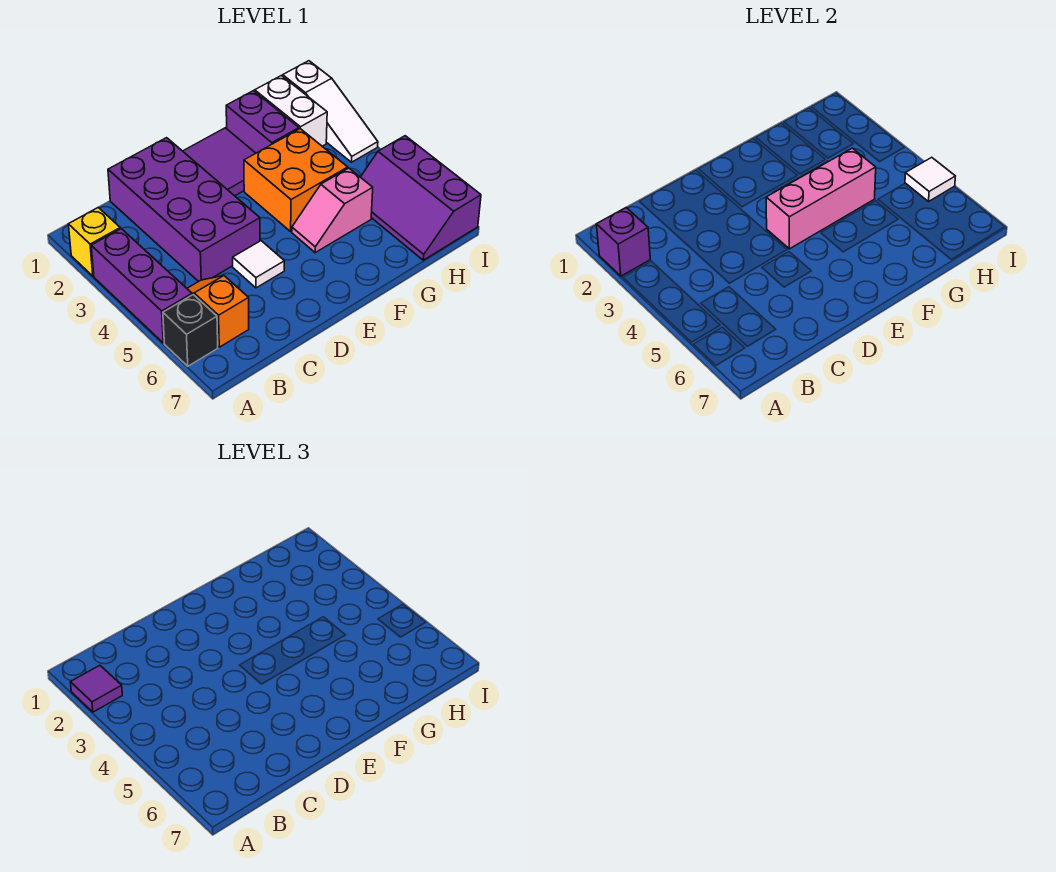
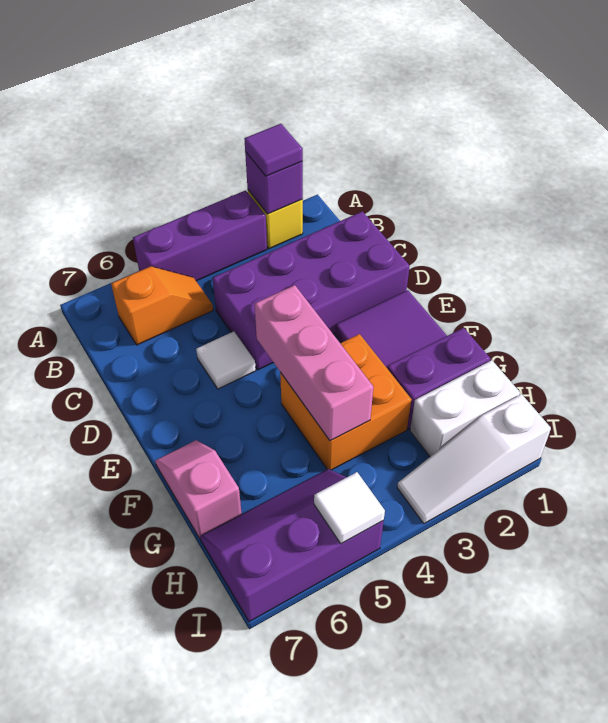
black 1x1 brick [163,295,218,366] -> none
pink 1x2 slope [292,168,373,253] -> pink 1x2 slope moved to [155,440,242,539]

